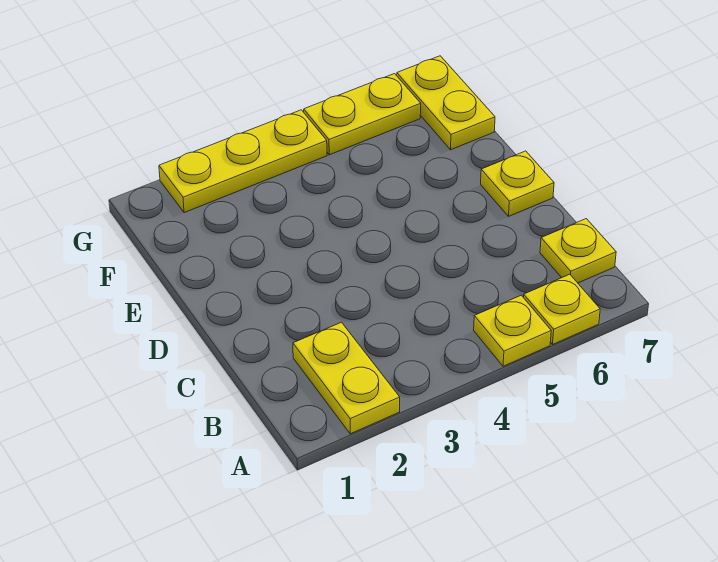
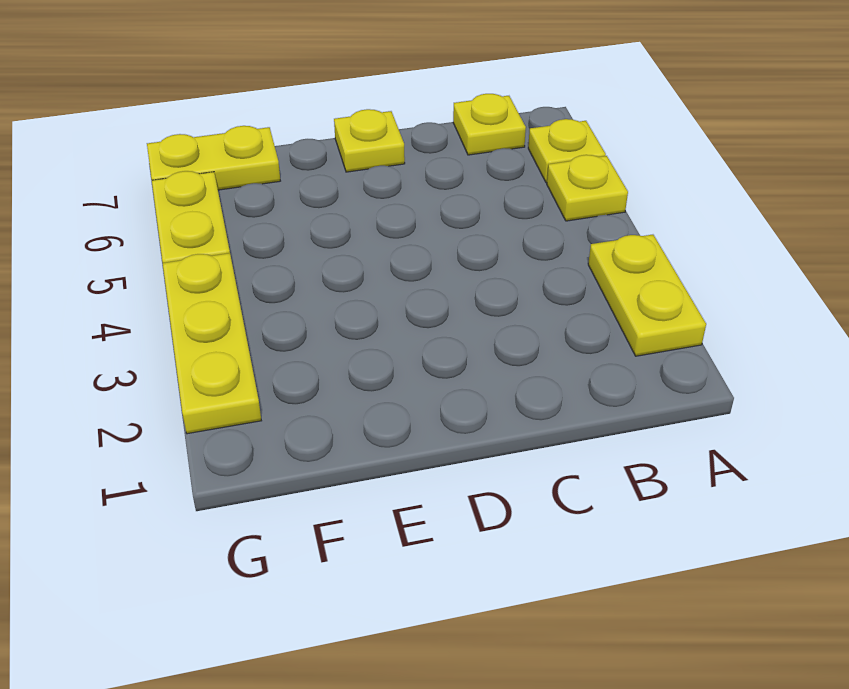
yellow 1x2 plate [293,322,400,434] -> yellow 1x2 plate turned to [588,235,706,356]

